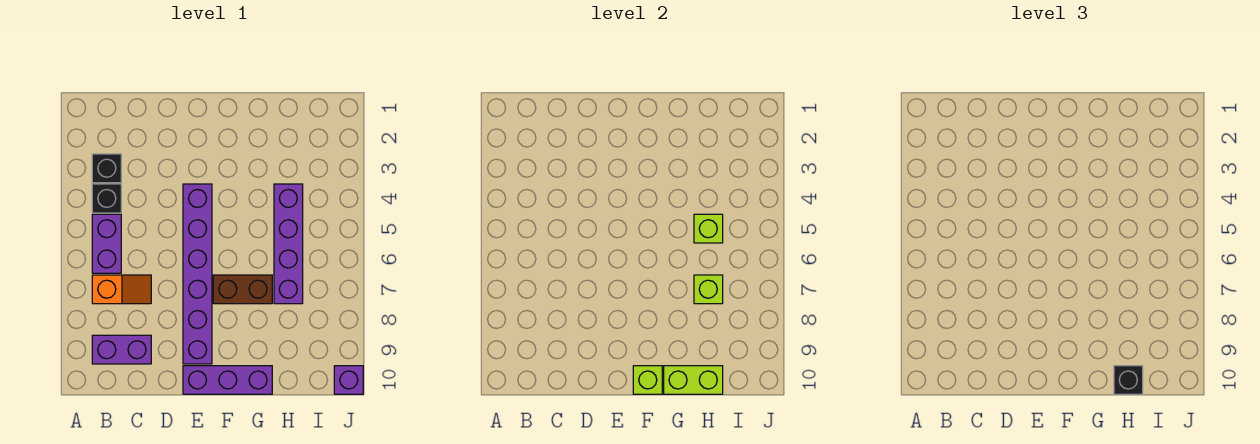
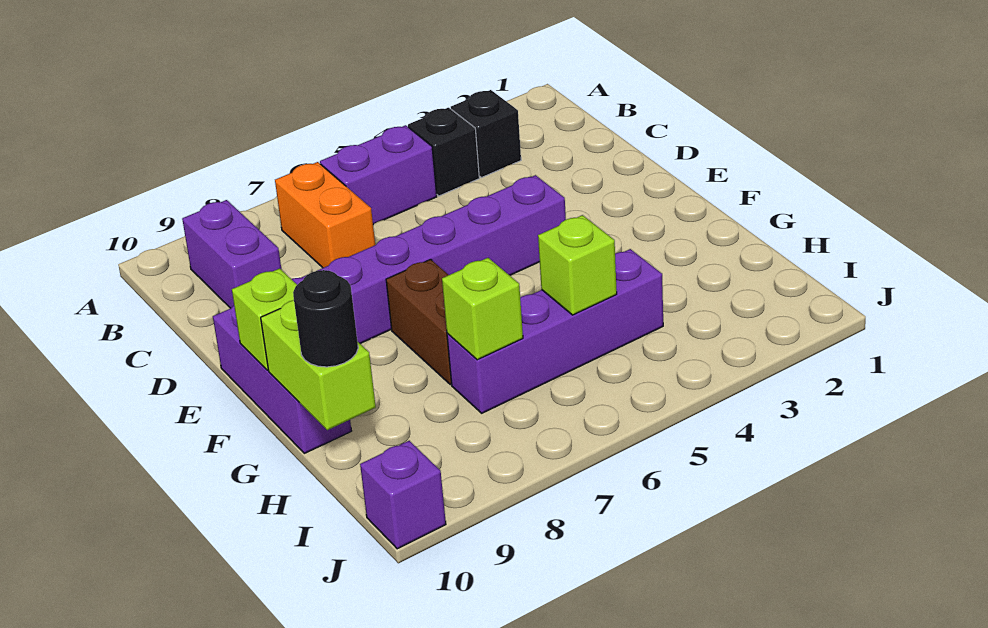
orange 1x2 slope [92,275,151,304] -> orange 1x2 brick [275,162,375,268]
black 1x1 brick [1114,366,1143,394] -> black 1x1 round brick [293,270,358,367]

